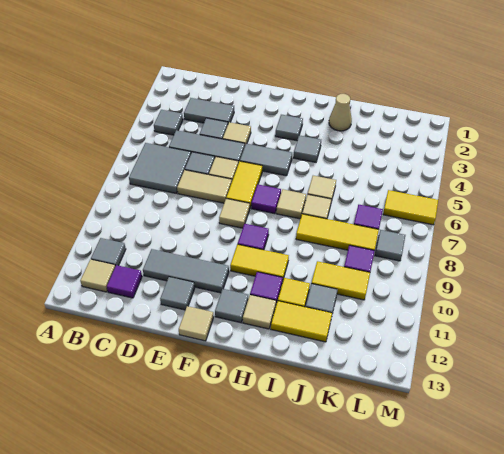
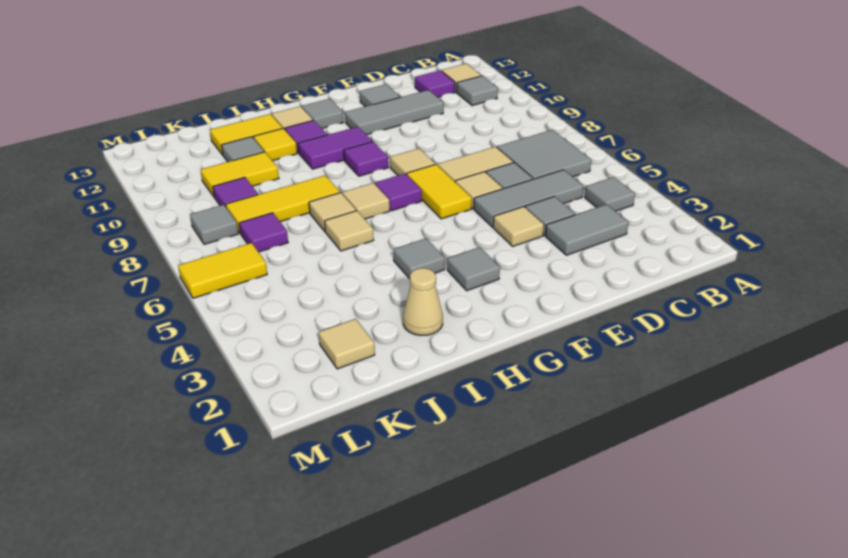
grey 1x2 tile [240,144,292,176] -> none
tan 1x1 tile [179,306,214,341] -> tan 1x1 tile moved to [319,319,375,369]
yellow 1x2 tile [230,244,289,282] -> purple 1x2 tile [298,127,372,169]

